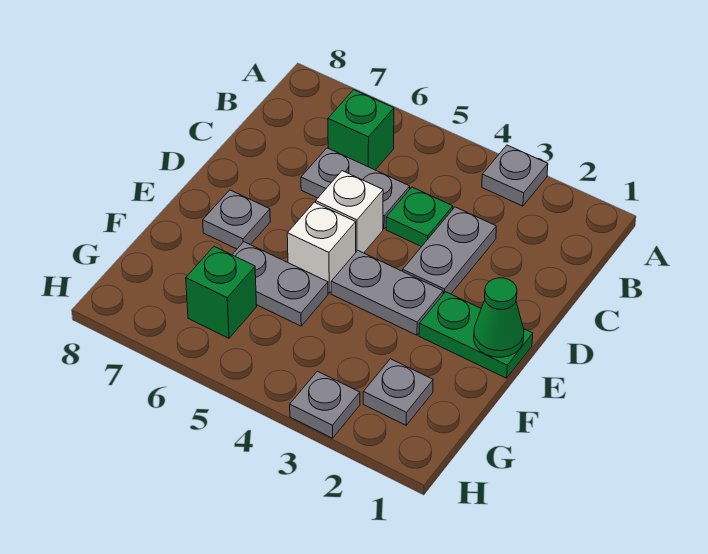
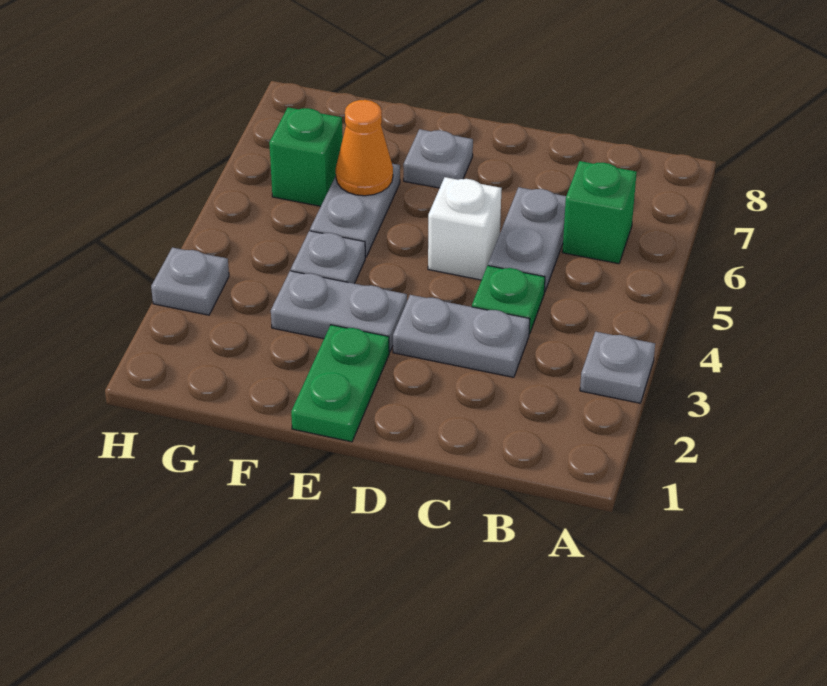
green 1x1 cone [474,278,524,357] -> none
grey 1x2 plate [331,251,443,335] -> grey 1x2 plate turned to [271,271,407,352]
white 1x1 brick [287,202,356,293] -> none
none -> orange 1x1 cone [336,100,393,196]
grey 1x1 plate [363,359,433,425] -> grey 1x1 plate moved to [291,231,365,284]

